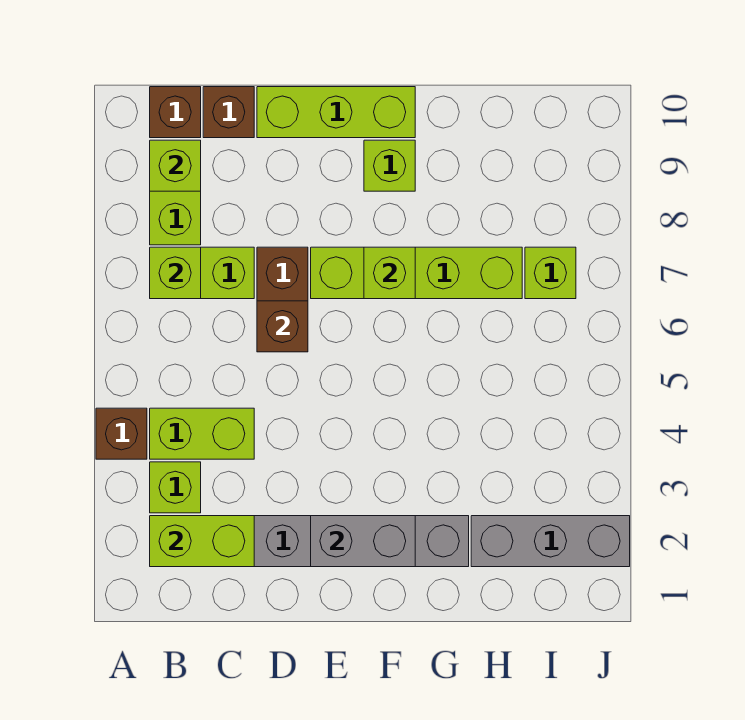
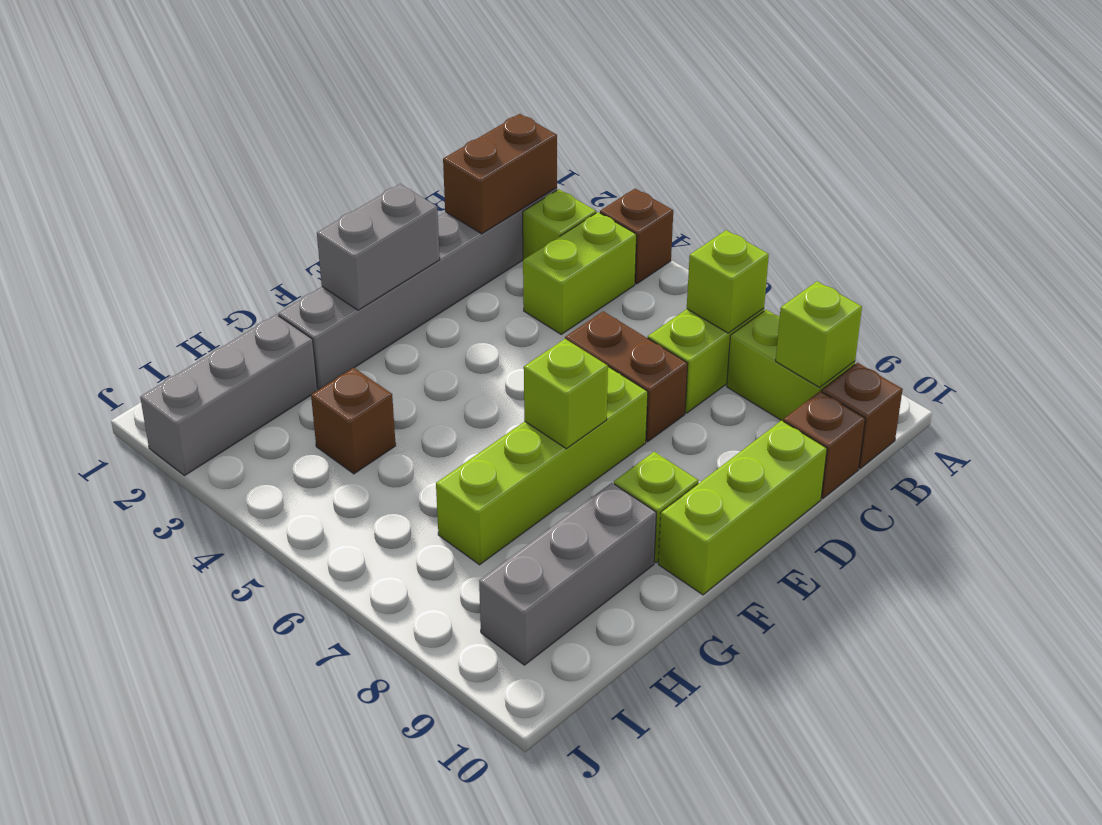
lime 1x2 brick [150,516,254,567] -> brown 1x2 brick [443,114,557,234]
brown 1x1 brick [257,301,308,352] -> brown 1x1 brick moved to [311,368,396,474]
none -> grey 1x3 brick [479,483,656,665]
lime 1x1 brick [525,247,576,299] -> none

